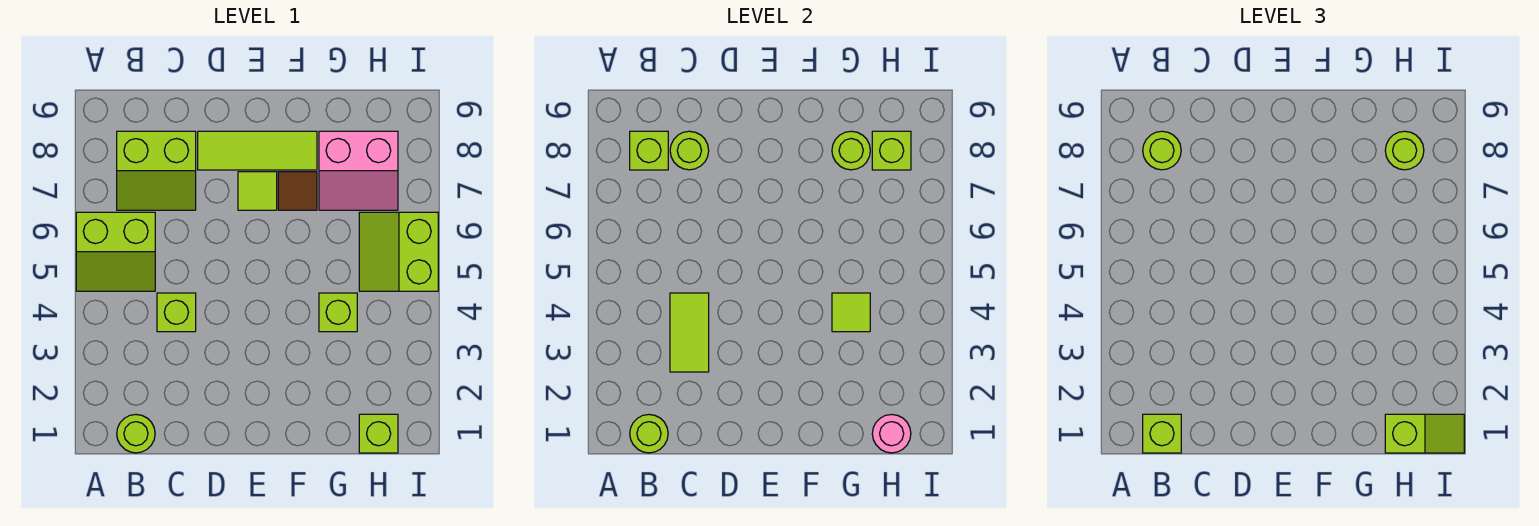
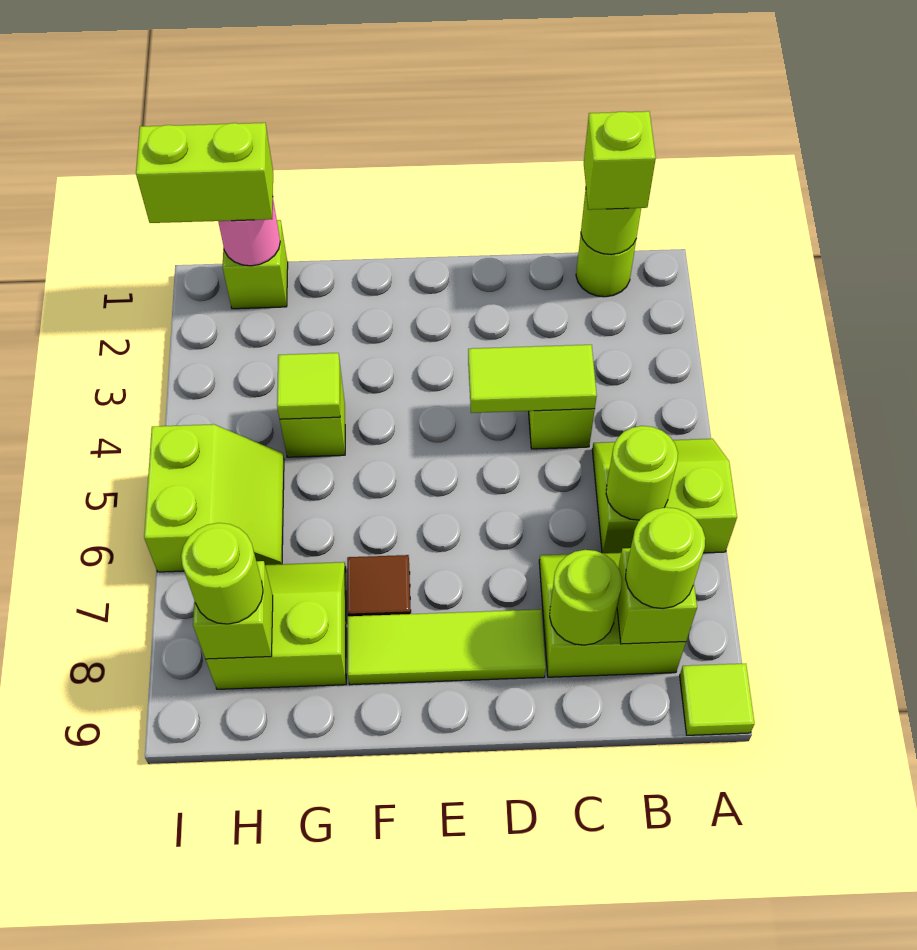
lime 1x2 tile [670,293,709,372] -> lime 1x2 tile turned to [468,345,597,413]
lime 1x1 tile [238,172,277,210] -> lime 1x1 tile moved to [680,663,755,735]
pink 2x2 slope [319,131,398,210] -> lime 2x2 slope [206,562,346,689]
lime 1x1 round brick [832,131,870,170] -> lime 1x1 round brick moved to [606,426,678,520]
lime 1x2 slope [1385,414,1464,453] -> lime 1x2 brick [136,123,273,223]

